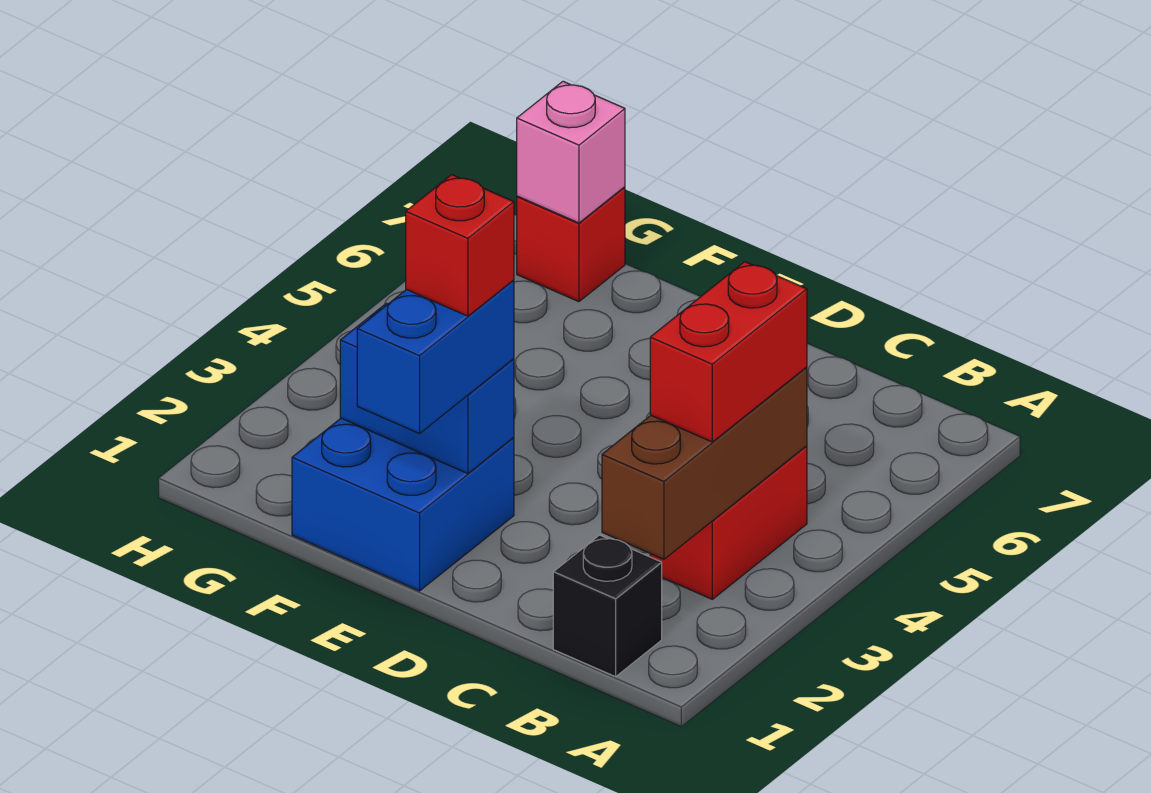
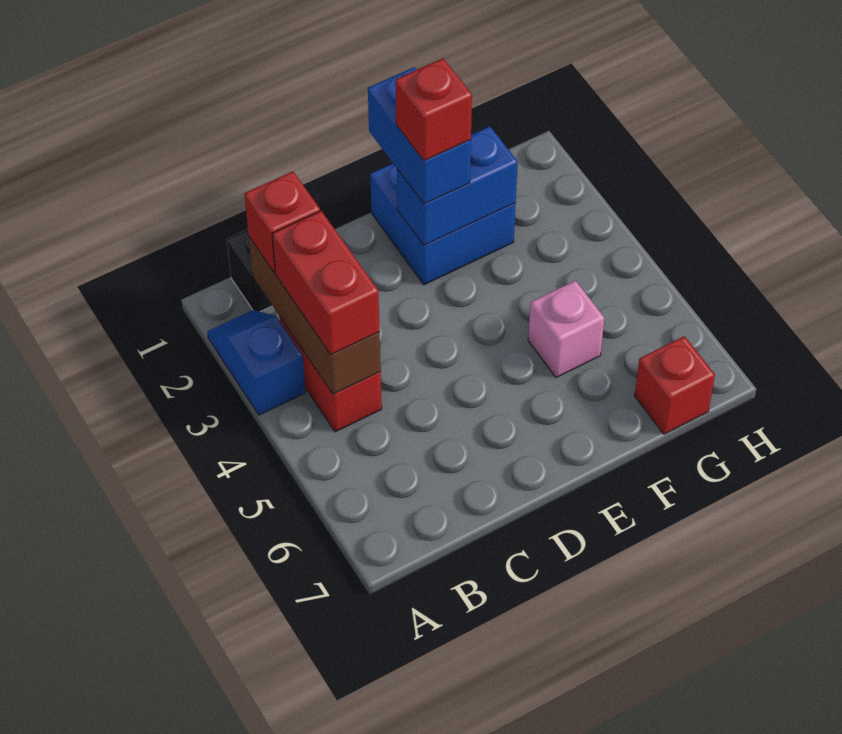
none -> blue 1x2 slope [207,310,306,415]
none -> red 1x1 brick [244,172,320,273]
pink 1x1 brick [517,81,625,223] -> pink 1x1 brick moved to [528,281,604,378]

